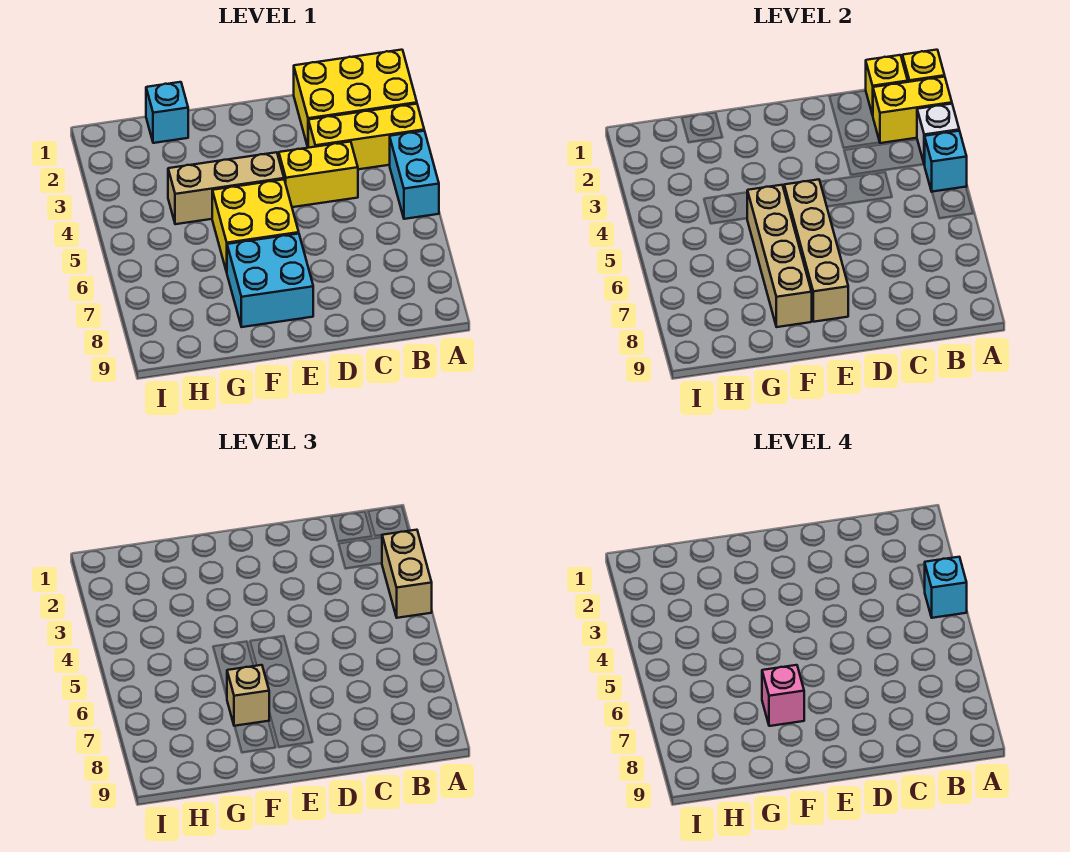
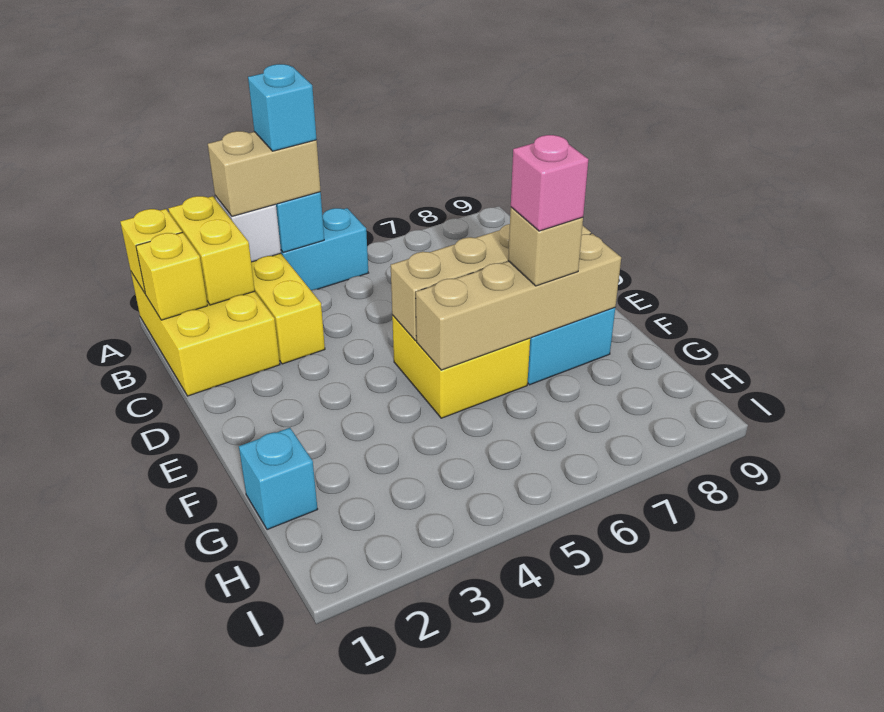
yellow 1x2 brick [279,142,358,207] -> none
tan 1x3 brick [168,152,284,224] -> none

